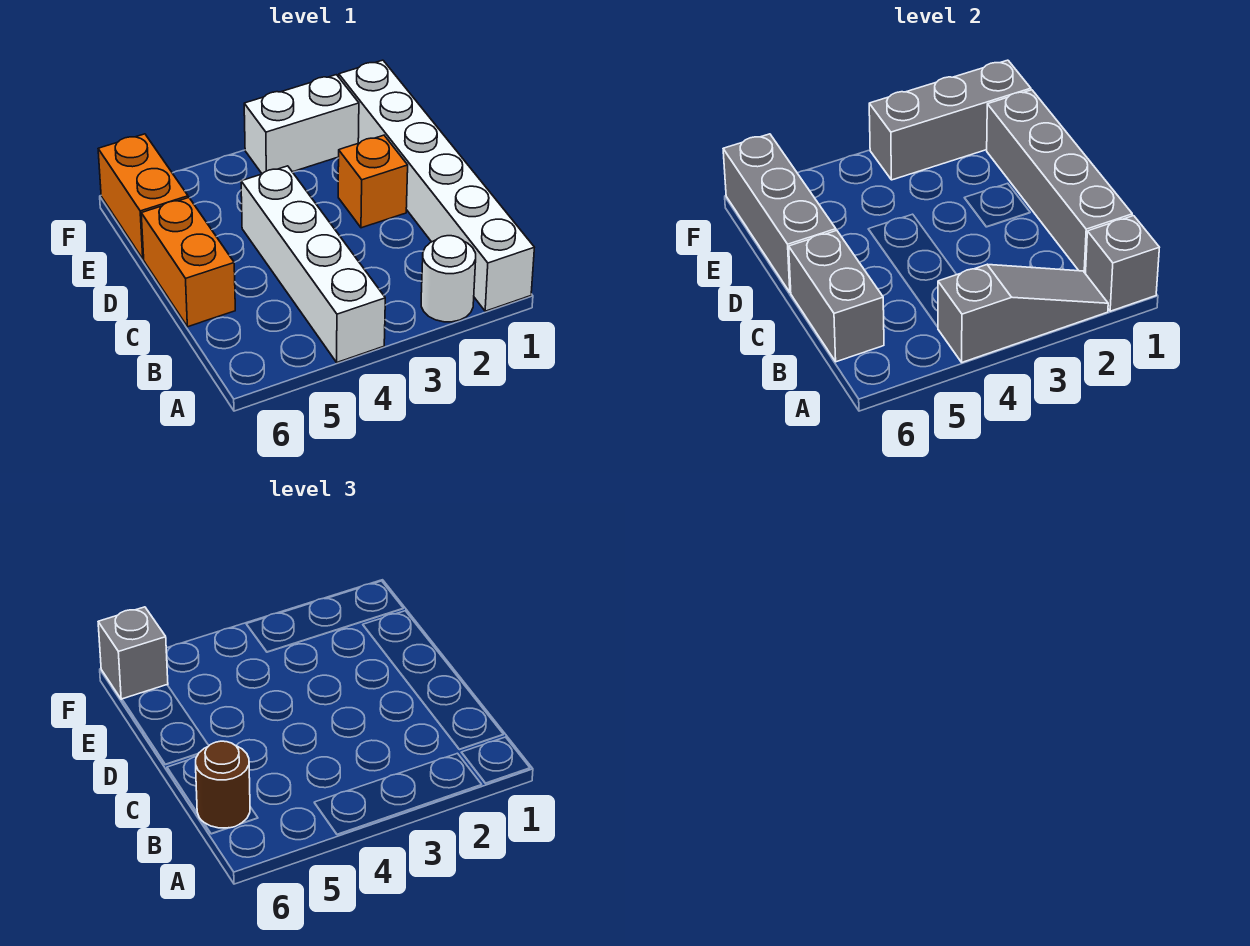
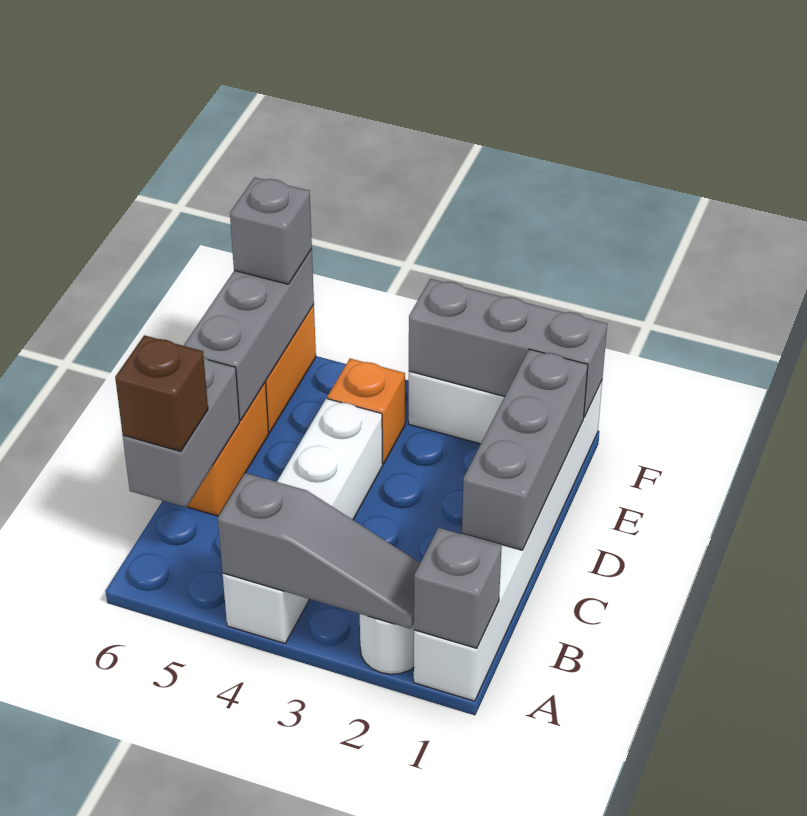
grey 1x4 brick [987,90,1132,274] -> grey 1x3 brick [462,349,588,550]
brown 1x1 round brick [196,741,250,828] -> brown 1x1 brick [115,335,208,451]
orange 1x1 brick [338,135,408,228] -> orange 1x1 brick moved to [327,358,405,464]

